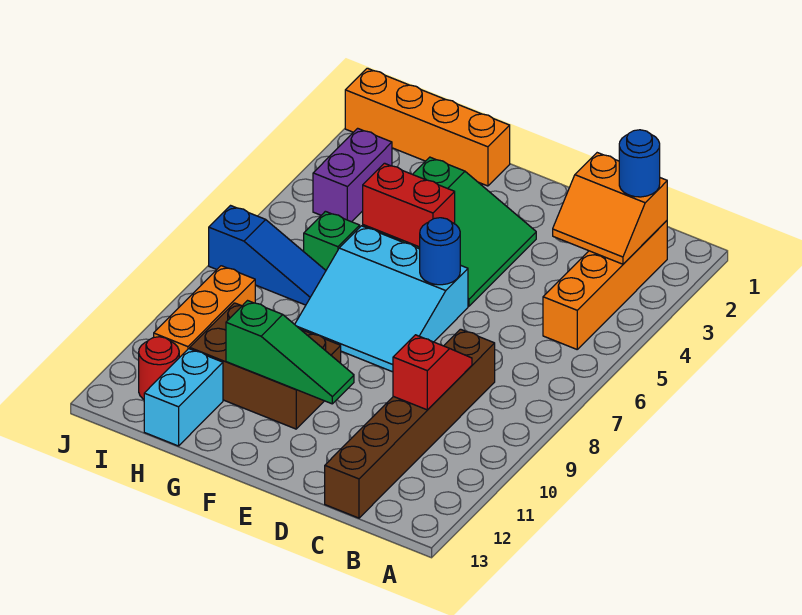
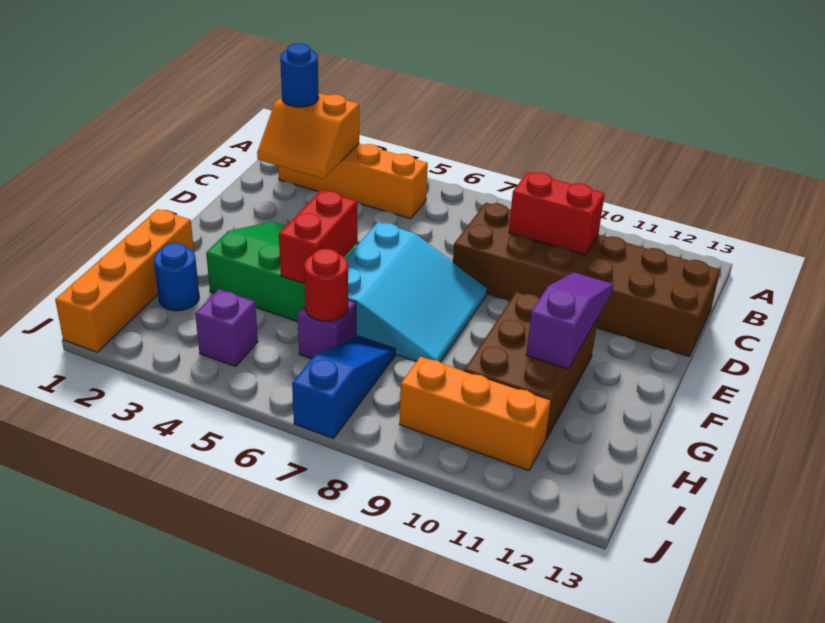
orange 2x2 slope [553,153,667,264] -> orange 2x2 slope turned to [257,93,359,179]
brown 1x6 brick [325,329,495,518] -> brown 2x6 brick [453,203,721,356]
red 1x2 slope [393,335,472,410] -> red 1x2 brick [509,172,605,255]
blue 1x1 round brick [420,218,460,285] -> blue 1x1 round brick moved to [154,243,199,311]
green 1x3 slope [226,301,354,404] -> purple 1x3 slope [526,272,613,369]
green 1x1 brick [304,211,360,270] -> purple 1x1 brick [298,300,356,359]
cyan 1x2 brick [144,349,223,446] -> none
purple 1x2 brick [313,128,392,222] -> purple 1x1 brick [195,289,258,366]
red 1x1 round brick [139,337,179,399] -> red 1x1 round brick moved to [304,249,348,321]

